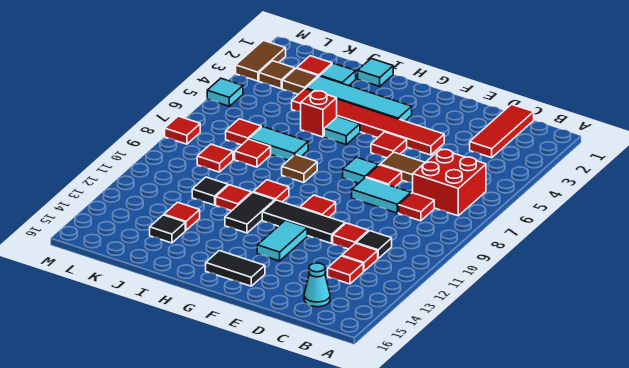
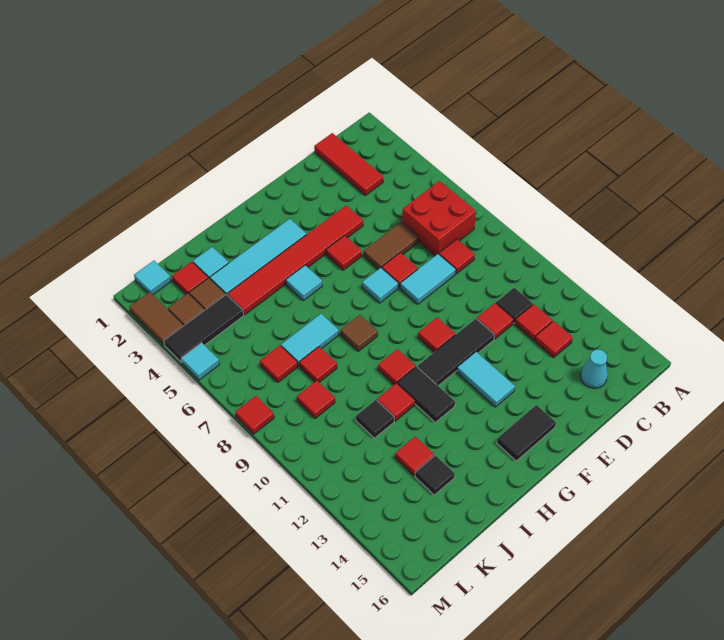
cyan 1x1 tile [358,59,393,86] -> cyan 1x1 tile moved to [134,261,171,294]
red 1x1 brick [301,91,337,137] -> none
none -> black 1x3 tile [164,294,244,362]

